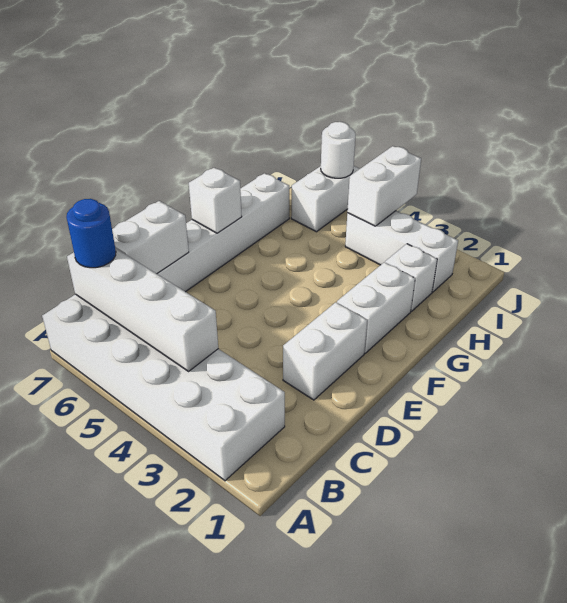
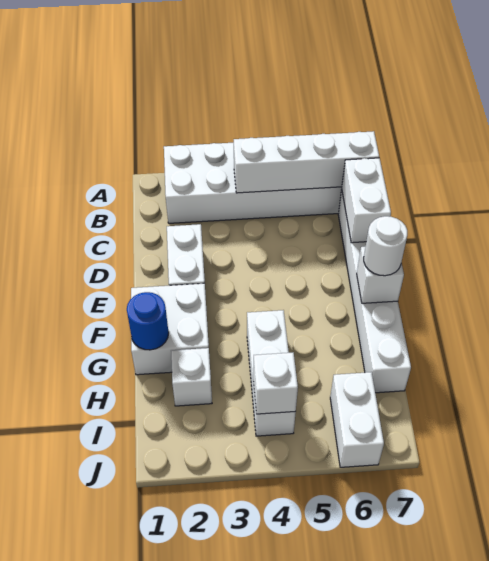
blue 1x1 round brick [66,199,116,268] -> blue 1x1 round brick moved to [127,292,169,350]
white 1x2 brick [337,262,415,353] -> white 2x2 brick [131,283,209,375]
white 1x3 brick [345,211,458,292] -> white 1x3 brick turned to [247,310,296,436]
white 1x2 brick [347,146,421,226] -> white 1x1 brick [253,352,298,414]
white 1x1 round brick [321,122,356,178] -> white 1x1 round brick moved to [364,216,407,276]

